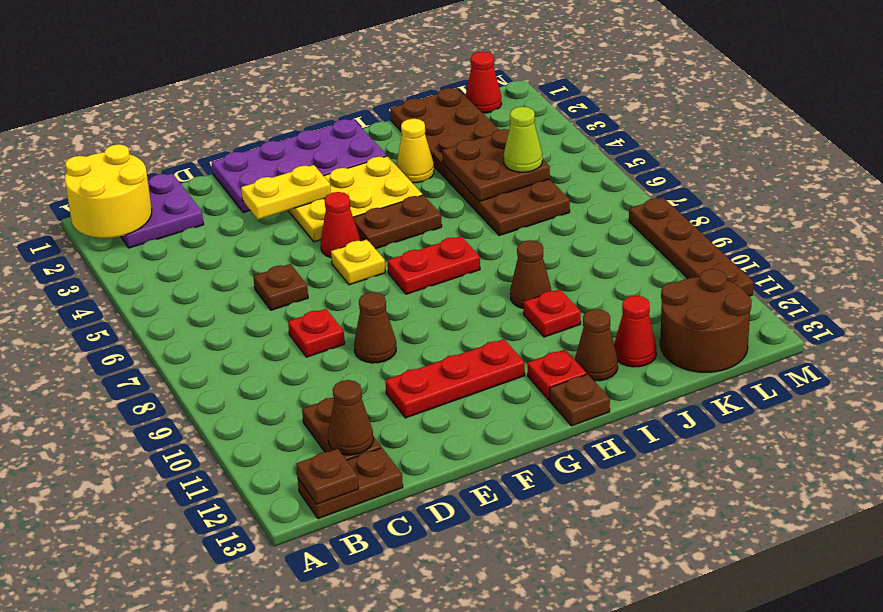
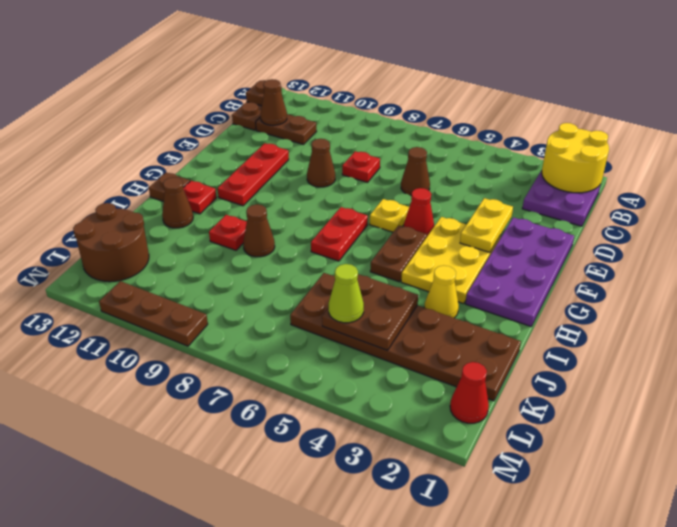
brown 1x1 plate [253,264,308,310] -> brown 1x1 cone [401,147,430,195]
red 1x1 cone [614,296,656,367] -> none
brown 1x4 plate [629,197,754,296] -> brown 1x3 plate [99,281,208,346]

